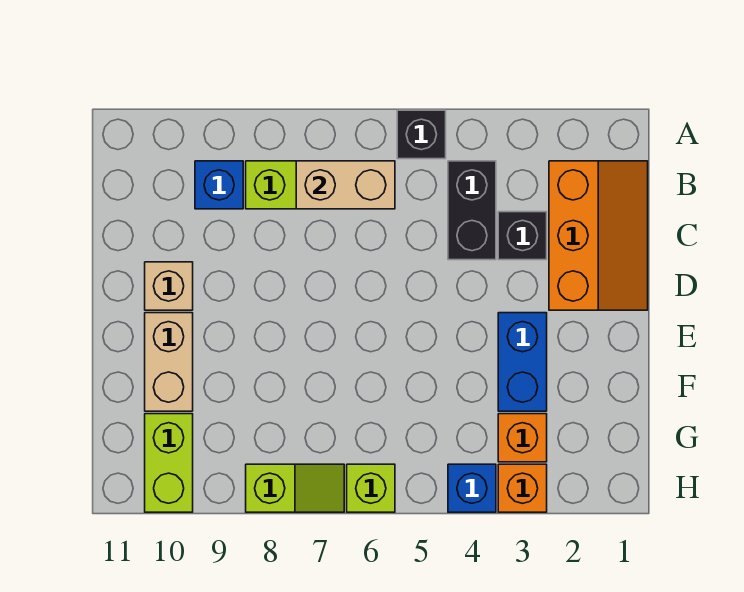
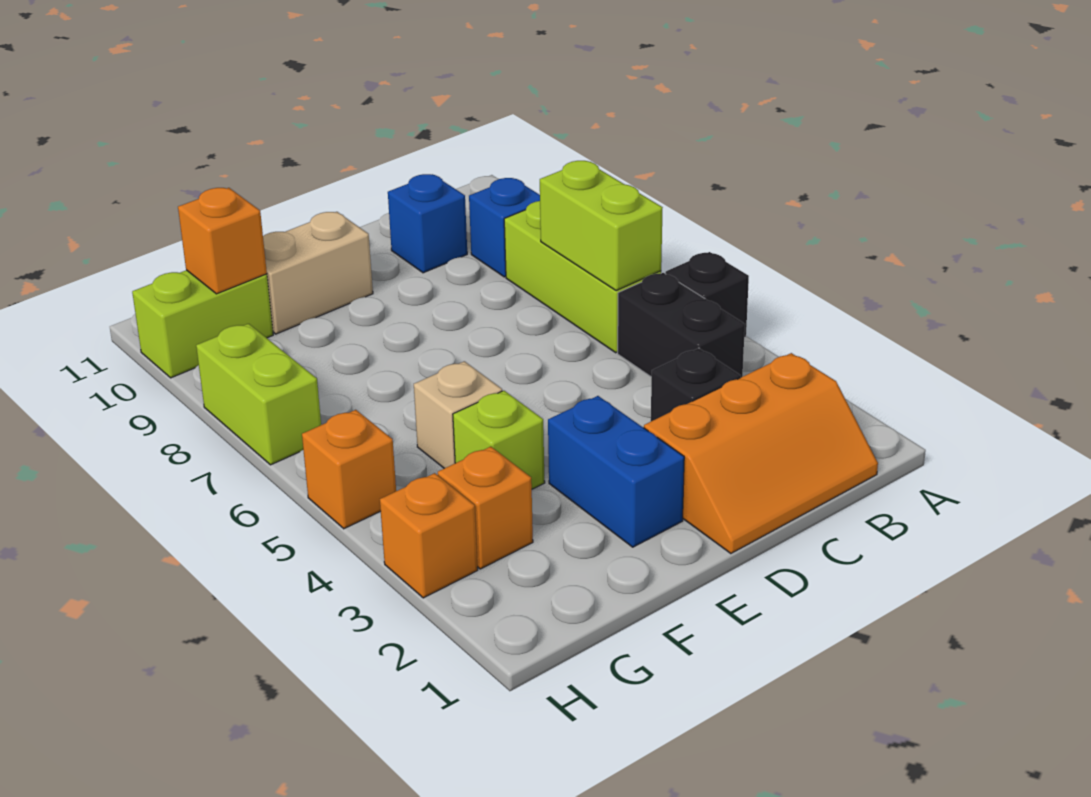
black 1x2 brick [448,161,496,260] -> black 1x2 brick turned to [618,273,745,377]
tan 1x2 brick [296,161,395,209] -> lime 1x2 brick [540,161,663,291]
tan 1x1 brick [145,262,193,310] -> tan 1x1 brick moved to [414,361,502,468]
blue 1x2 brick [498,313,547,411] -> blue 1x2 brick turned to [548,396,684,547]
none -> orange 1x1 brick [178,188,267,294]
blue 1x1 brick [448,464,496,512] -> blue 1x1 brick moved to [388,174,467,273]
none -> orange 1x1 brick [302,410,396,529]
lime 1x1 brick [347,464,395,512] -> lime 1x1 brick moved to [453,391,545,489]
lime 1x2 slope [246,464,344,512] -> lime 1x2 brick [196,324,321,465]

